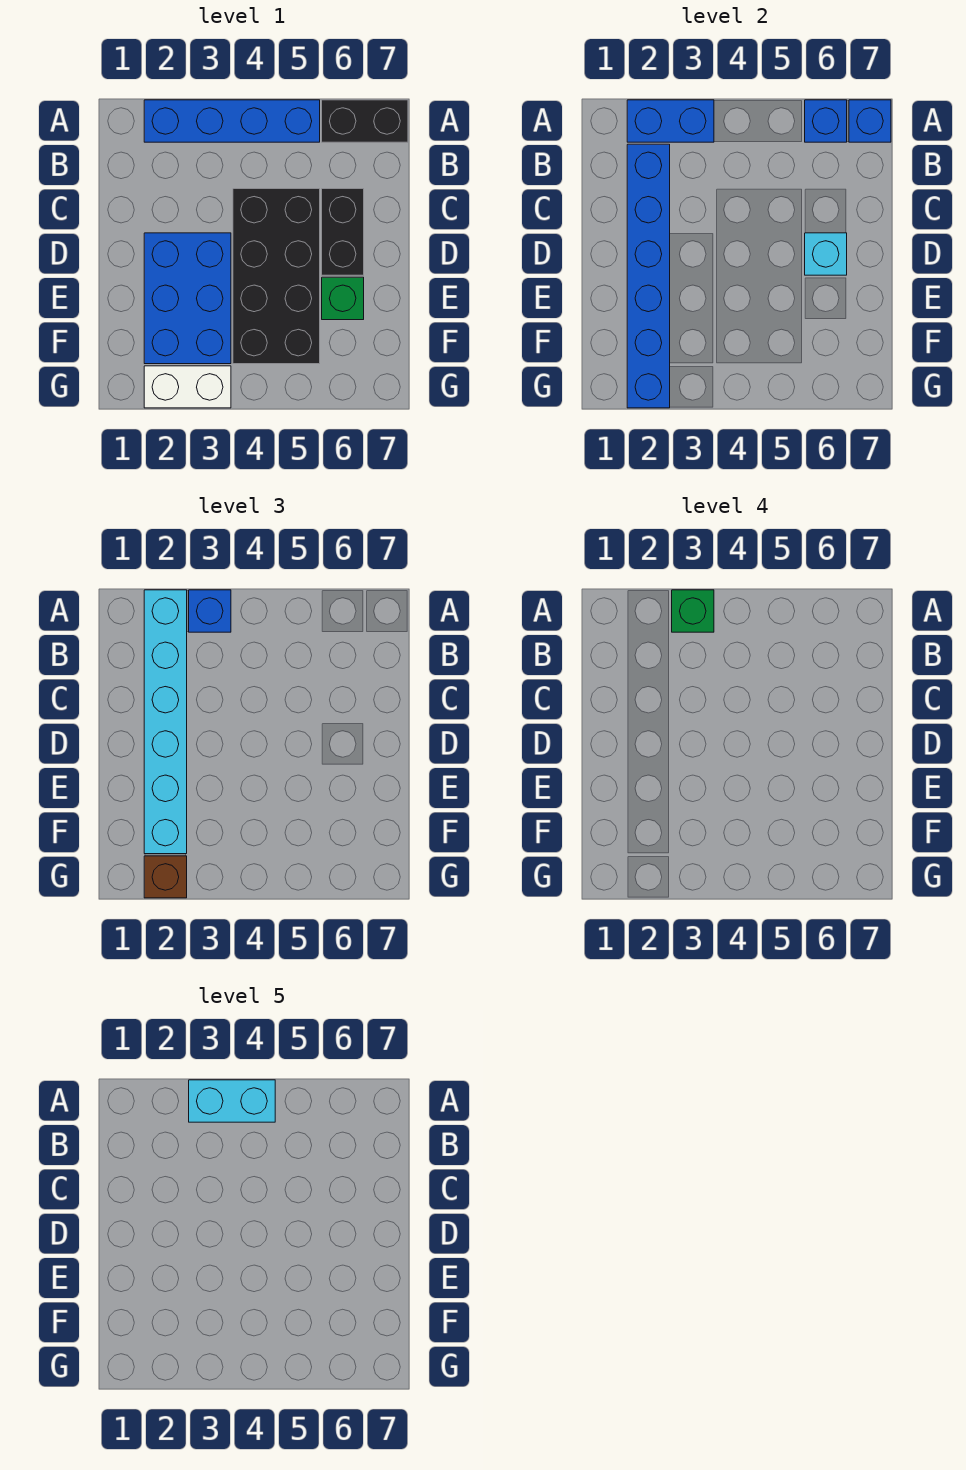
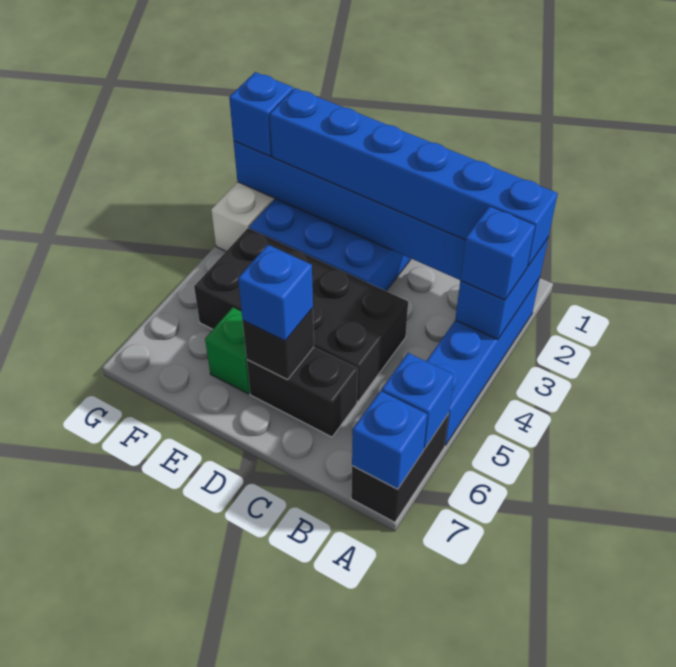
cyan 1x6 brick [144,590,187,854] -> blue 1x6 brick [270,88,558,267]
green 1x1 brick [672,590,714,632] -> none
cyan 1x2 brick [189,1080,275,1122] -> none
cyan 1x1 brick [805,233,847,275] -> black 1x1 brick [243,308,314,380]
none -> blue 1x1 brick [238,245,313,341]
brown 1x1 brick [144,856,187,898] -> blue 1x1 brick [229,72,293,156]

